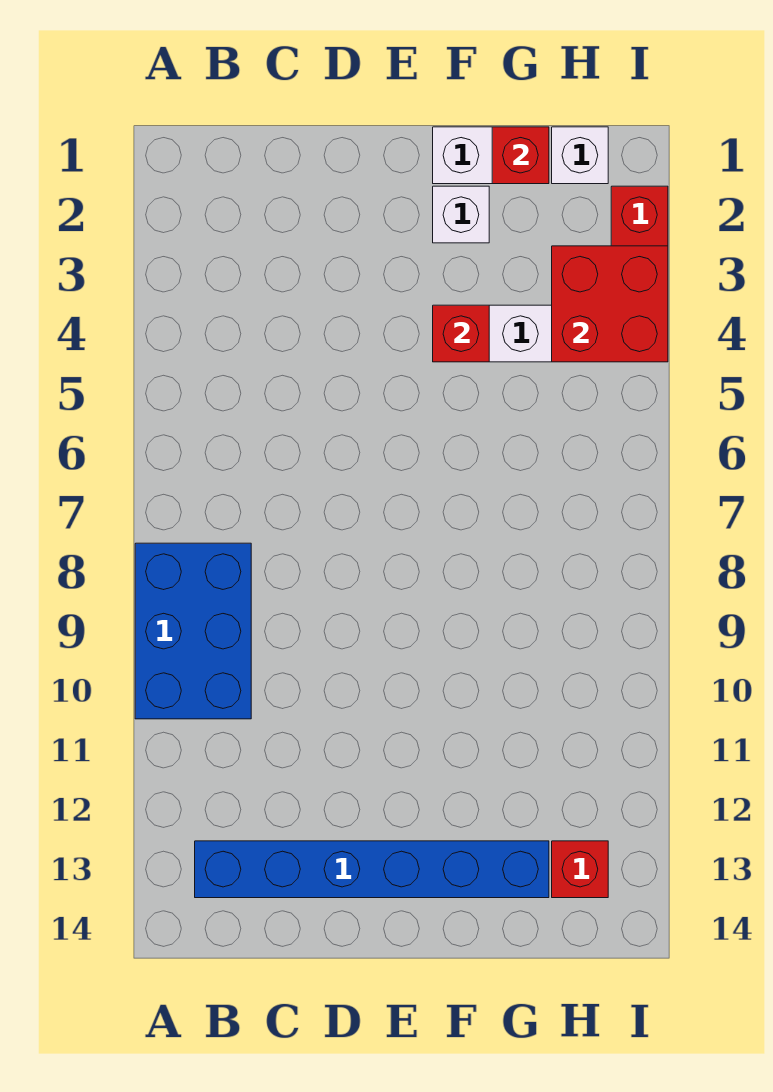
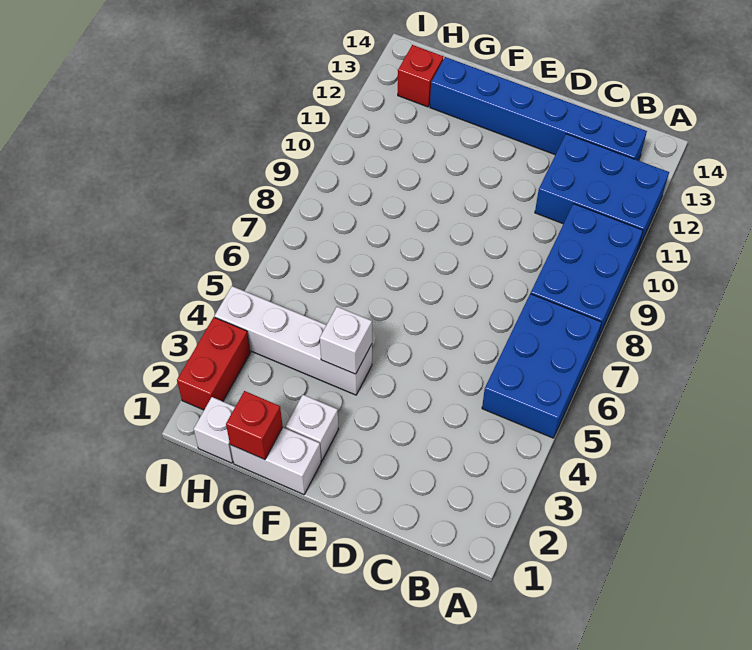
none -> blue 2x3 brick [482,294,602,438]
none -> blue 2x3 brick [535,134,669,249]
red 1x1 brick [433,305,489,362] -> white 1x1 brick [320,307,372,374]
red 2x2 brick [552,246,668,362] -> none

